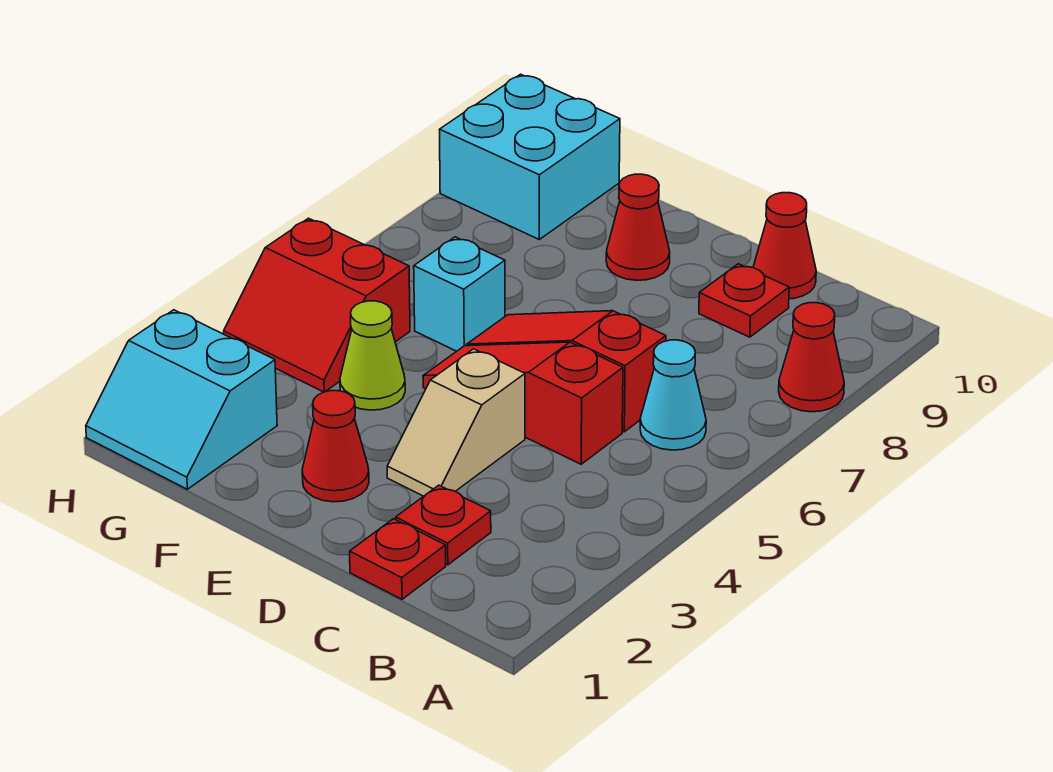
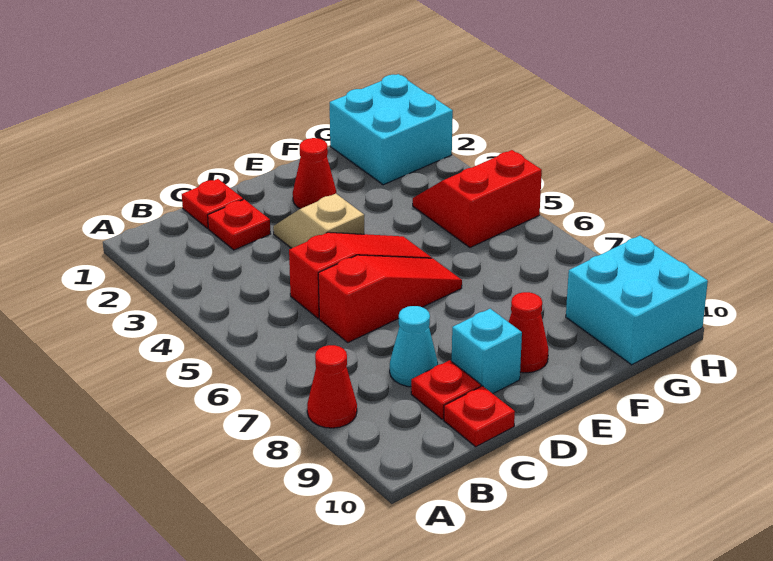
cyan 1x1 cone [640,340,706,450] -> cyan 1x1 cone moved to [390,306,438,387]
red 1x1 cone [753,193,816,299] -> red 1x1 plate [444,386,515,447]
lime 1x1 cone [340,301,405,410] -> none
cyan 1x1 brick [414,237,505,351] -> cyan 1x1 brick moved to [452,309,522,394]
cyan 2x2 slope [86,310,277,489] -> cyan 2x2 brick [330,74,453,185]

